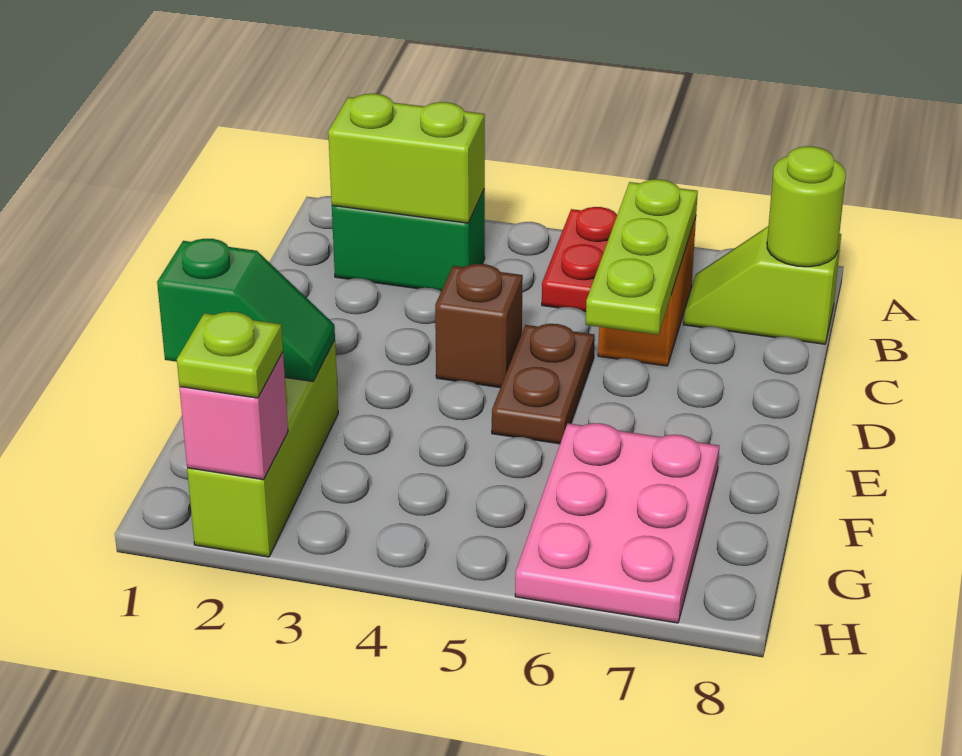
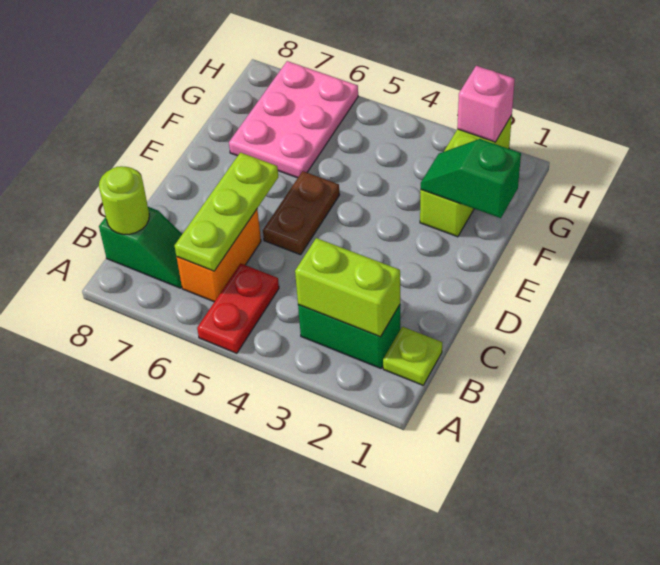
lime 1x2 slope [684,226,841,344] -> green 1x2 slope [99,207,182,288]
brown 1x1 brick [435,264,523,388] -> none
lime 1x1 plate [177,312,283,398] -> lime 1x1 plate moved to [383,327,442,385]

